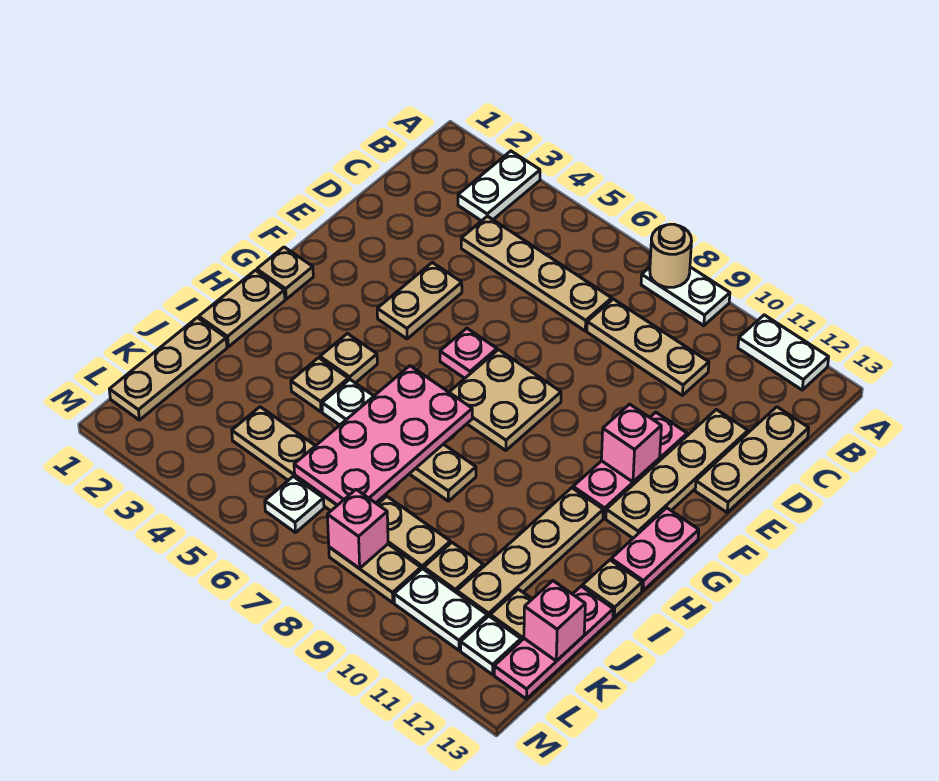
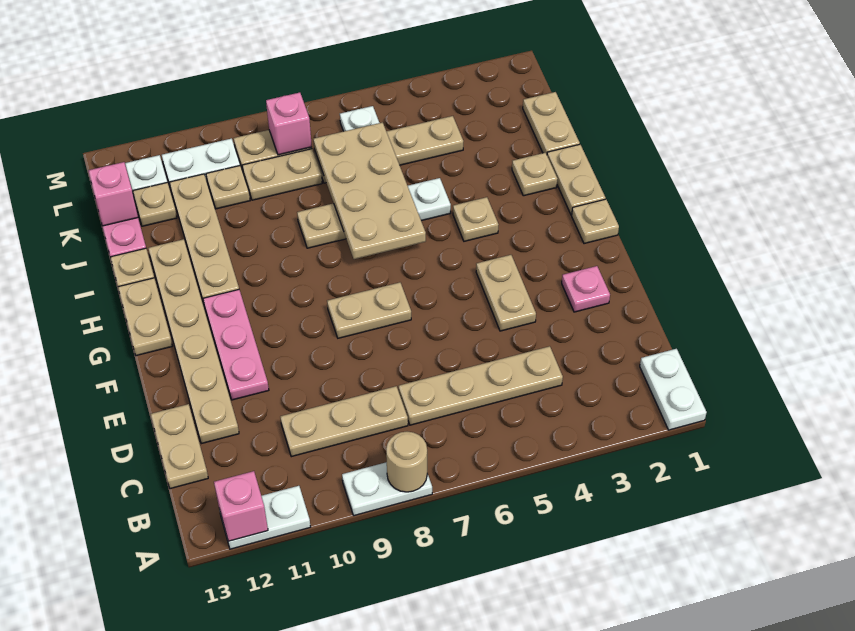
white 1x2 plate [458,151,540,221] -> white 1x2 plate moved to [640,349,707,430]
tan 1x3 plate [695,407,809,512] -> tan 1x2 plate [151,404,208,489]
tan 1x4 plate [606,409,748,538] -> tan 1x6 plate [148,239,239,444]
pink 1x1 plate [440,328,497,378] -> pink 1x1 plate moved to [562,266,610,312]
tan 2x2 plate [449,350,561,451] -> tan 1x2 plate [327,282,411,338]
pink 1x1 brick [601,404,661,482] -> pink 1x1 brick moved to [214,471,268,541]
pink 1x2 plate [611,508,699,591] -> tan 1x2 plate [118,278,172,356]
pink 2x4 plate [294,366,472,505] -> tan 2x4 plate [313,122,426,259]
tan 1x1 plate [291,358,348,412] -> tan 1x1 plate moved to [512,153,557,196]
tan 1x3 plate [109,318,227,420] -> tan 1x2 plate [523,92,580,154]

